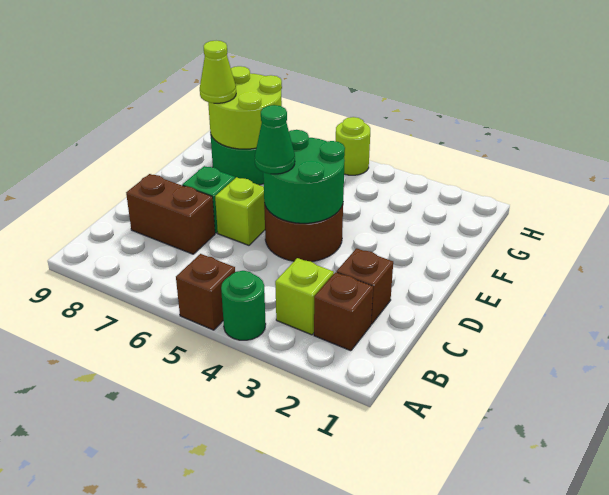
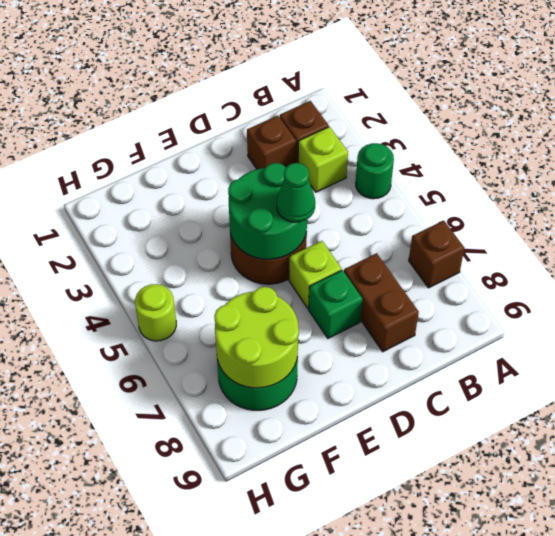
brown 1x1 brick [176,254,235,330] -> brown 1x1 brick moved to [409,220,464,288]
lime 1x1 cone [200,41,236,103] -> none

